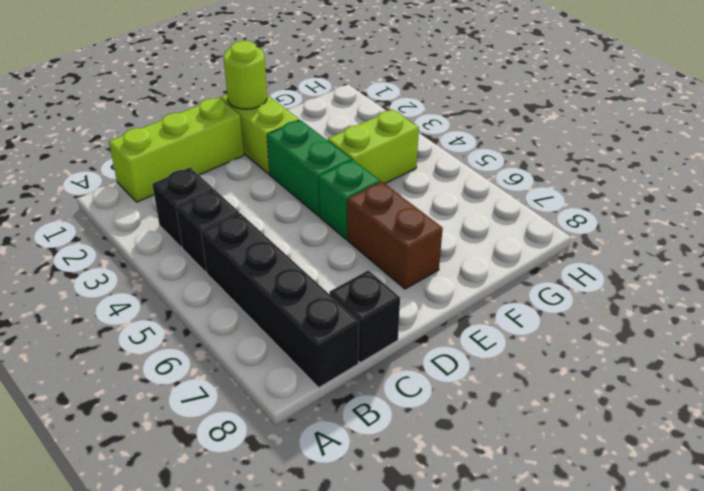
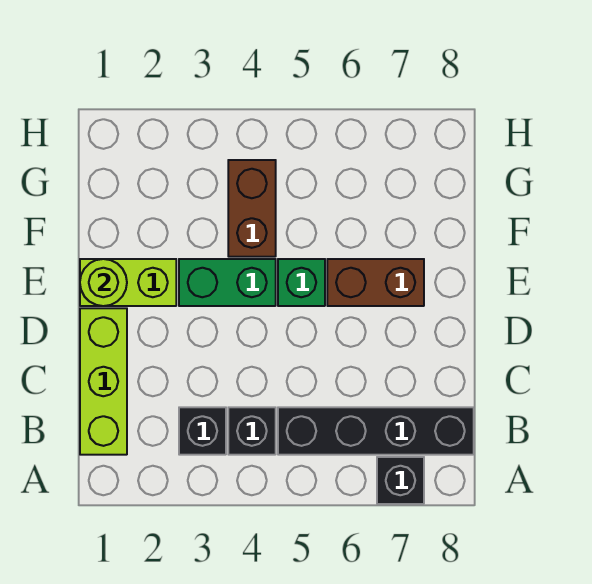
black 1x1 brick [330,270,400,363] -> black 1x1 brick moved to [377,457,424,504]
lime 1x2 brick [328,110,419,184] -> brown 1x2 brick [228,160,276,257]

